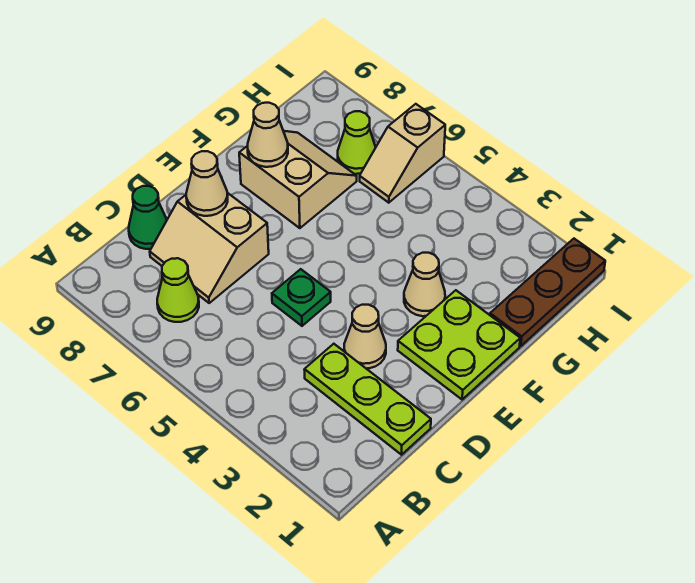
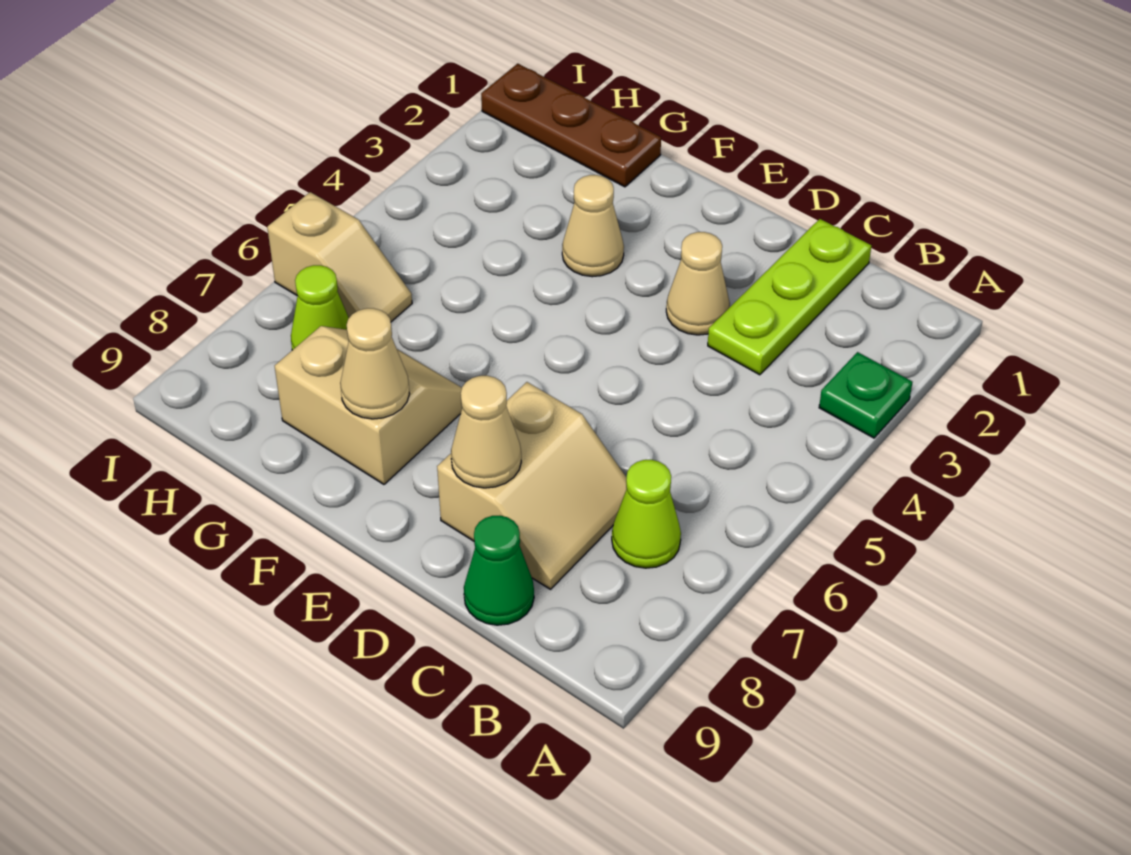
green 1x1 plate [272,269,331,326] -> green 1x1 plate moved to [819,352,913,438]
lime 2x2 plate [398,290,520,399] -> none
tan 2x2 slope [239,131,357,228] -> tan 2x2 slope turned to [275,326,462,484]

